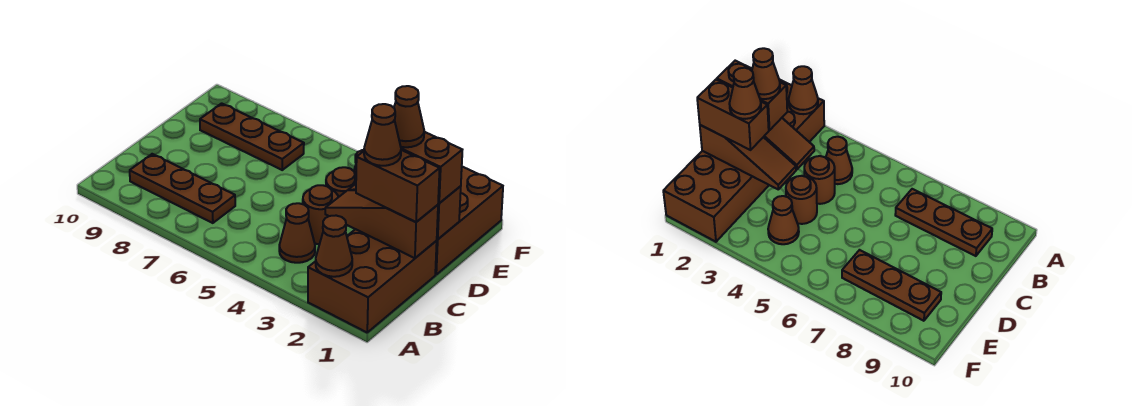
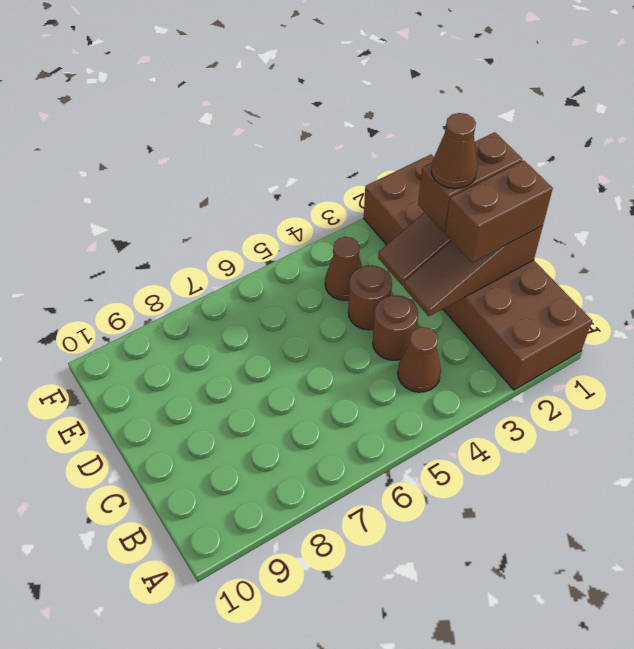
brown 1x1 cone [316,216,352,277] -> none
brown 1x3 plate [130,154,235,223] -> none
brown 1x1 cone [364,104,401,166] -> none
brown 1x3 plate [200,103,304,170] -> none

